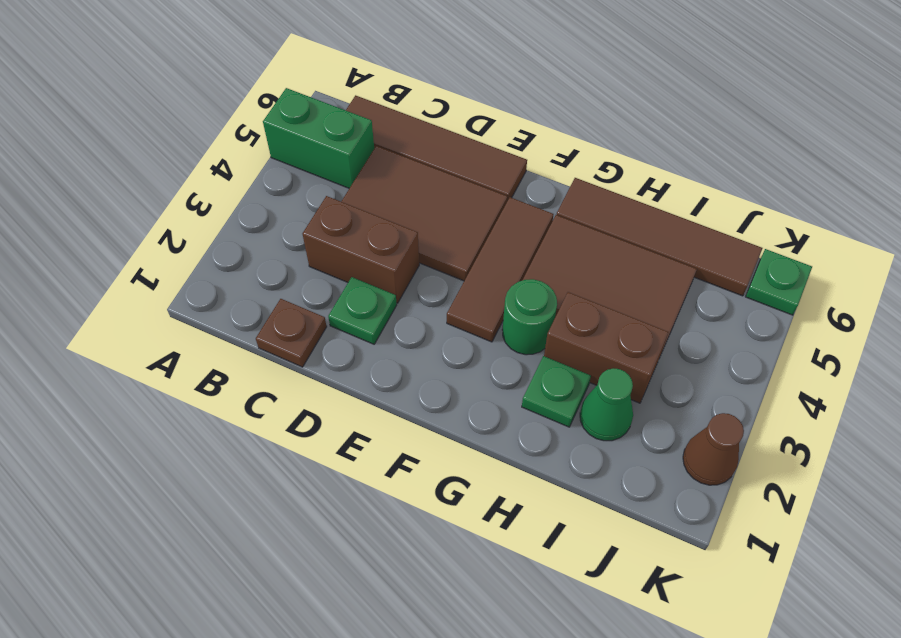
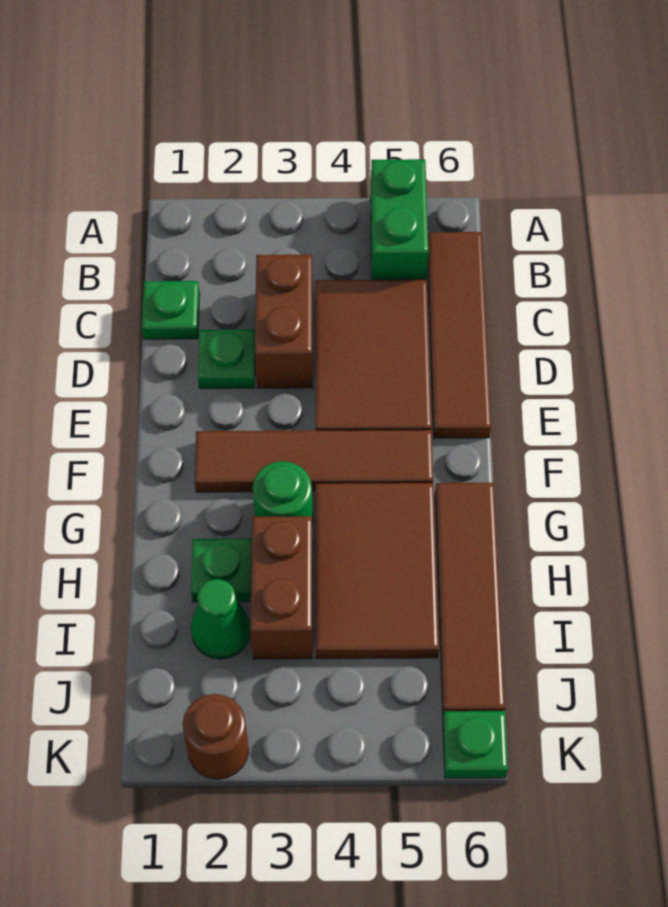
brown 1x1 plate [256,299,327,367] -> green 1x1 plate [142,281,200,339]
brown 1x3 tile [447,197,553,342] -> brown 1x4 tile [195,430,433,492]
brown 1x1 cone [683,413,744,485] -> brown 1x1 round brick [183,694,249,779]

